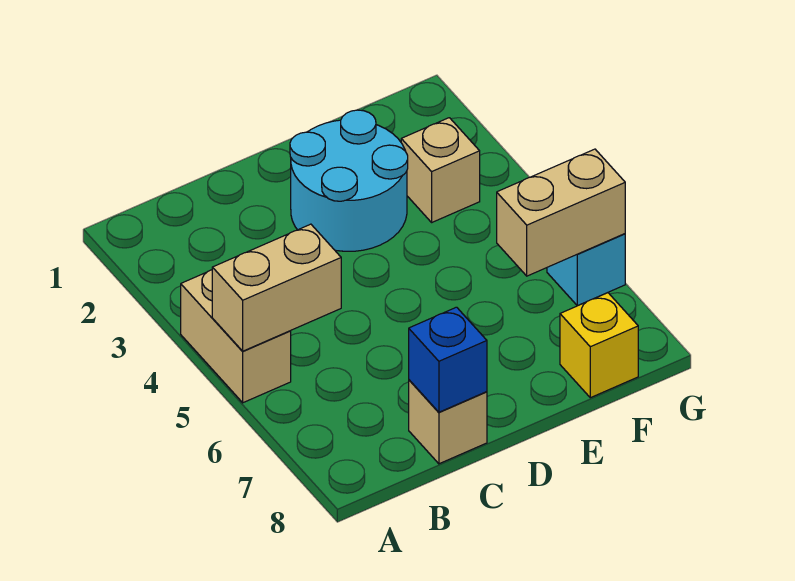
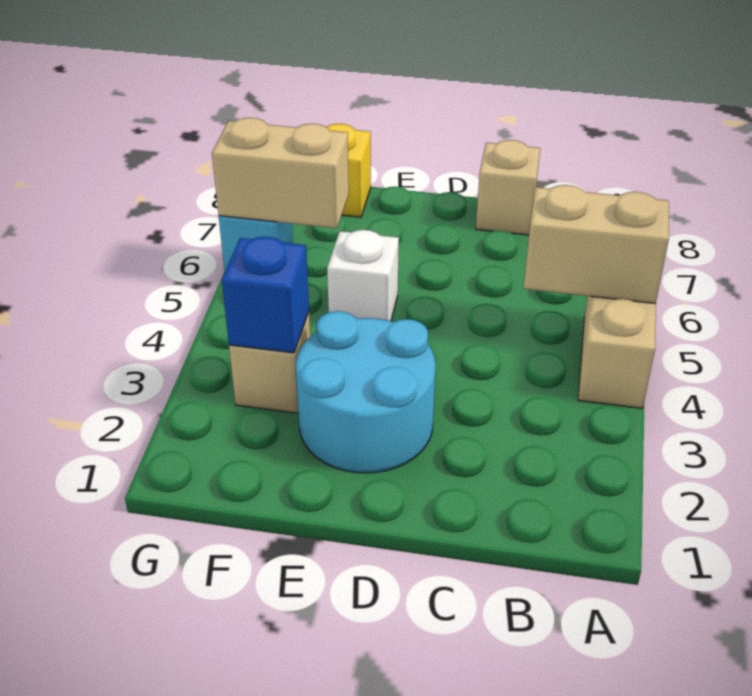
blue 1x1 brick [409,307,487,412] -> blue 1x1 brick moved to [222,237,309,353]
none -> white 1x1 brick [327,230,399,321]

